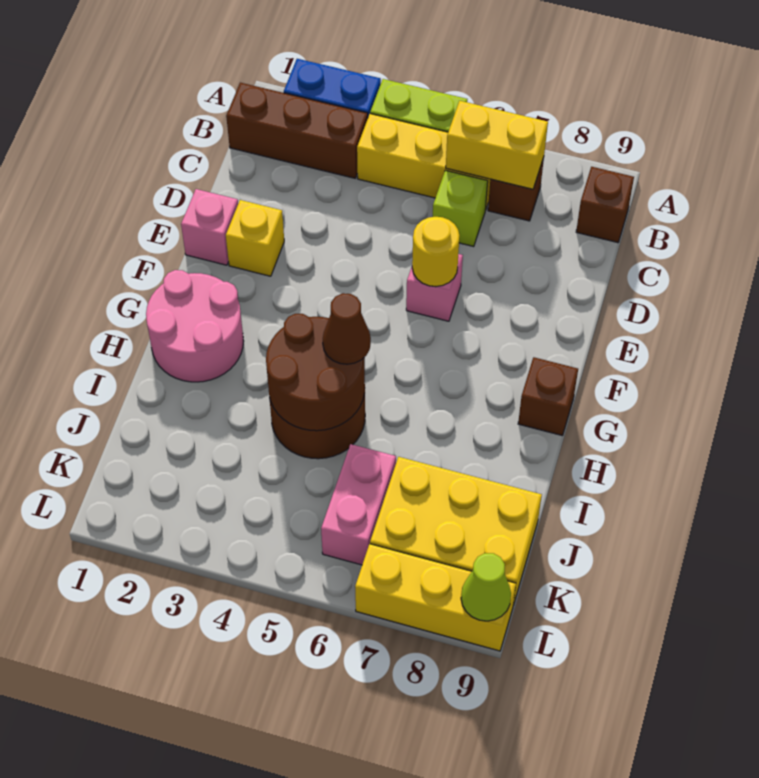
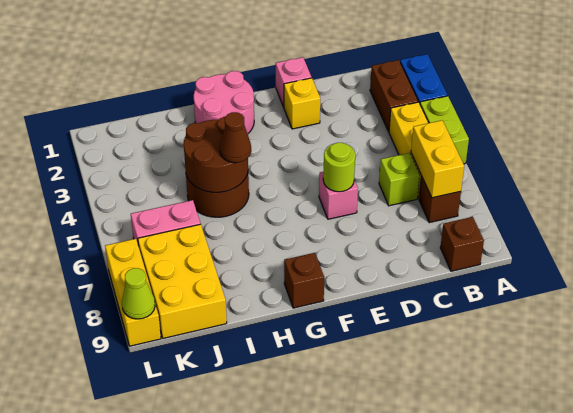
brown 1x3 brick [226,83,368,178] -> brown 1x2 brick [370,60,418,132]
yellow 1x1 round brick [412,217,460,287] -> lime 1x1 round brick [323,143,355,192]

